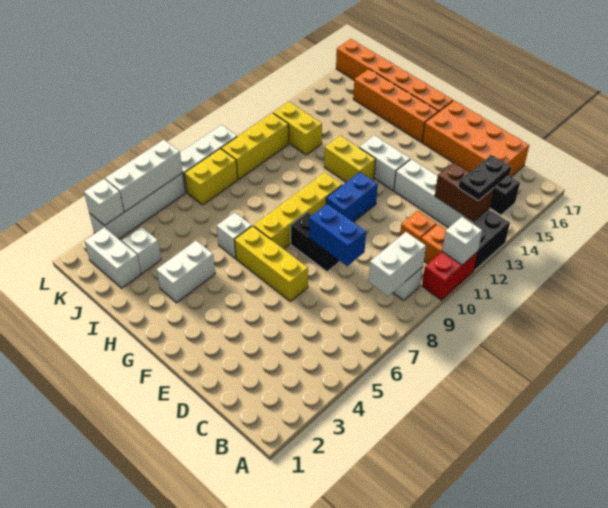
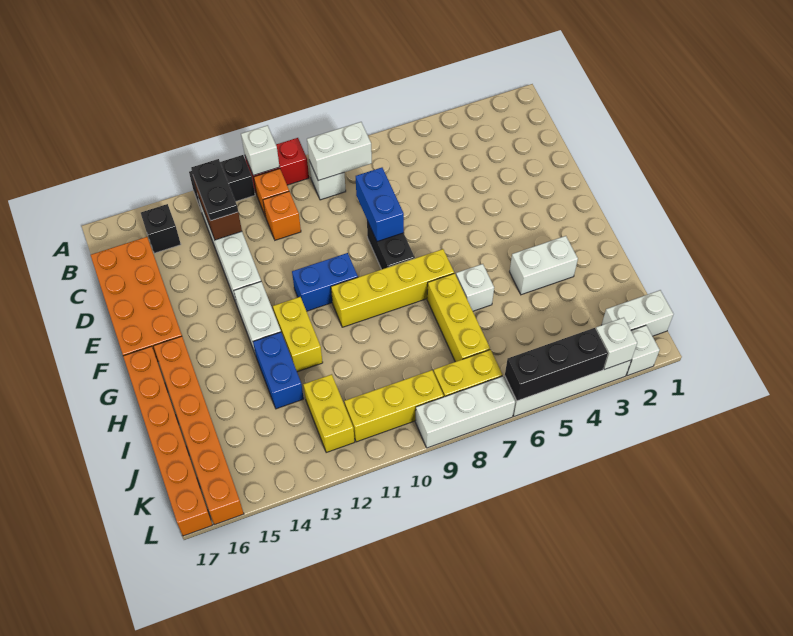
black 1x2 plate [458,155,511,200] -> black 1x2 plate turned to [191,159,238,221]
yellow 1x3 brick [235,226,308,301] -> yellow 1x3 brick moved to [427,273,490,362]
orange 1x4 brick [353,69,438,142] -> orange 1x6 brick [154,336,244,525]
none -> blue 1x2 brick [253,332,304,409]
white 1x2 brick [85,227,141,288] -> white 1x2 brick turned to [602,290,674,336]
white 1x1 brick [122,227,161,274] -> white 1x1 brick moved to [626,325,660,376]
white 1x3 brick [105,140,183,212] -> black 1x3 brick [505,328,608,401]

